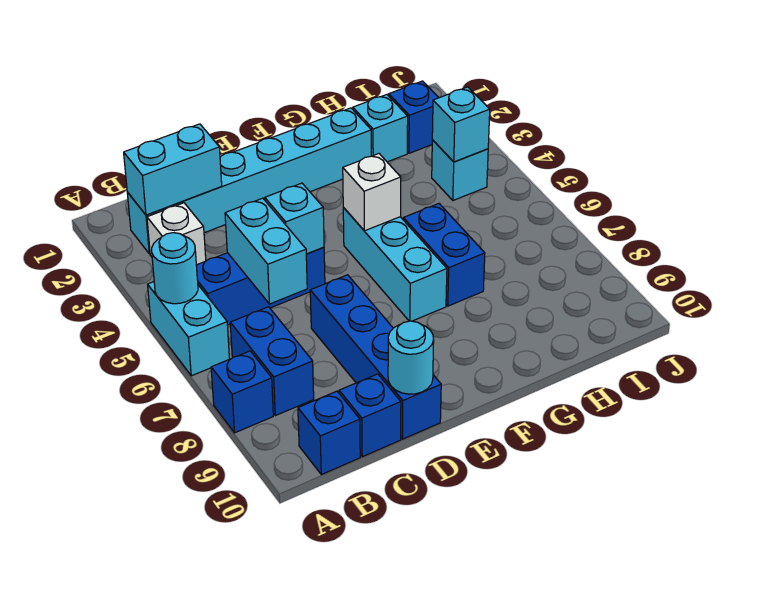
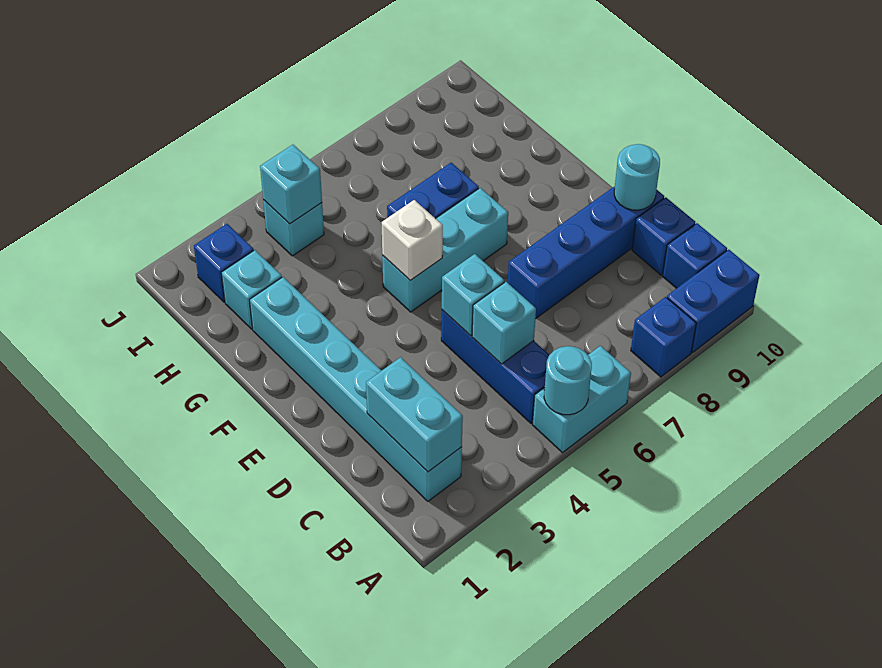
white 1x1 brick [147,203,206,265] -> none
blue 1x2 brick [230,307,314,416] -> blue 1x2 brick moved to [667,250,759,352]
cyan 1x2 brick [225,198,307,304] -> cyan 1x1 brick [472,282,536,364]

